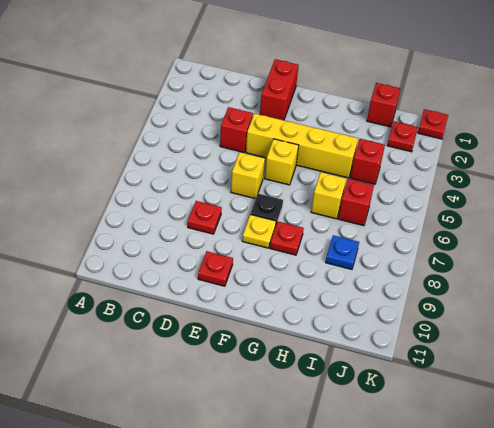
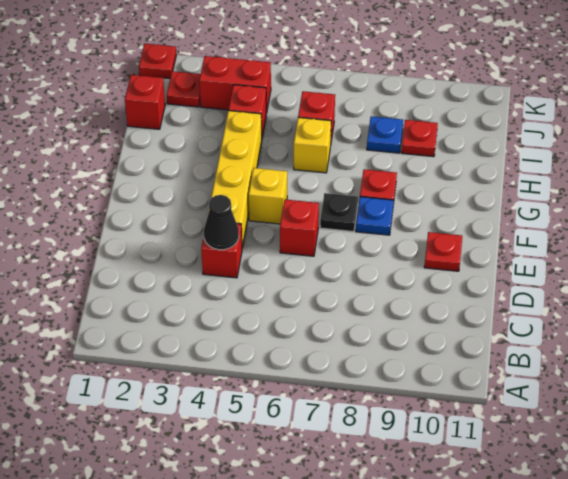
none -> black 1x1 cone [204,195,239,250]
red 1x1 plate [188,201,222,234] -> red 1x1 plate moved to [401,120,438,157]
red 1x2 brick [260,59,299,120] -> red 1x2 brick moved to [199,56,271,113]
yellow 1x1 brick [231,152,265,199] -> red 1x1 brick [280,199,319,256]
yellow 1x1 plate [242,214,276,248] -> blue 1x1 plate [356,197,394,235]

